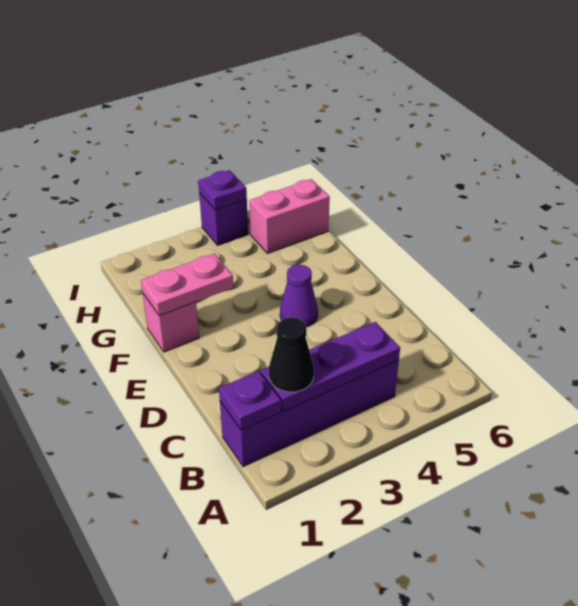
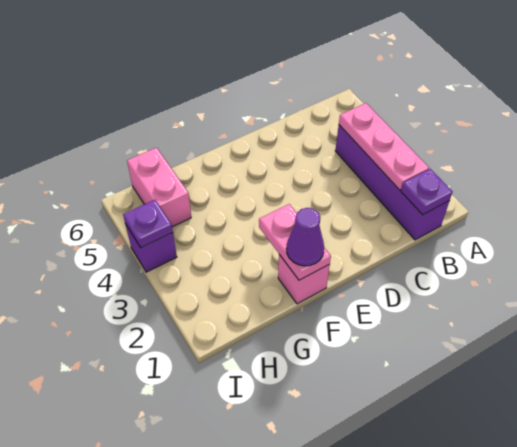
purple 1x3 plate [261,322,400,411] -> pink 1x3 plate [339,103,429,190]
black 1x1 cone [269,317,314,392] -> none
purple 1x1 cone [280,265,318,327] -> purple 1x1 cone moved to [286,208,324,266]

